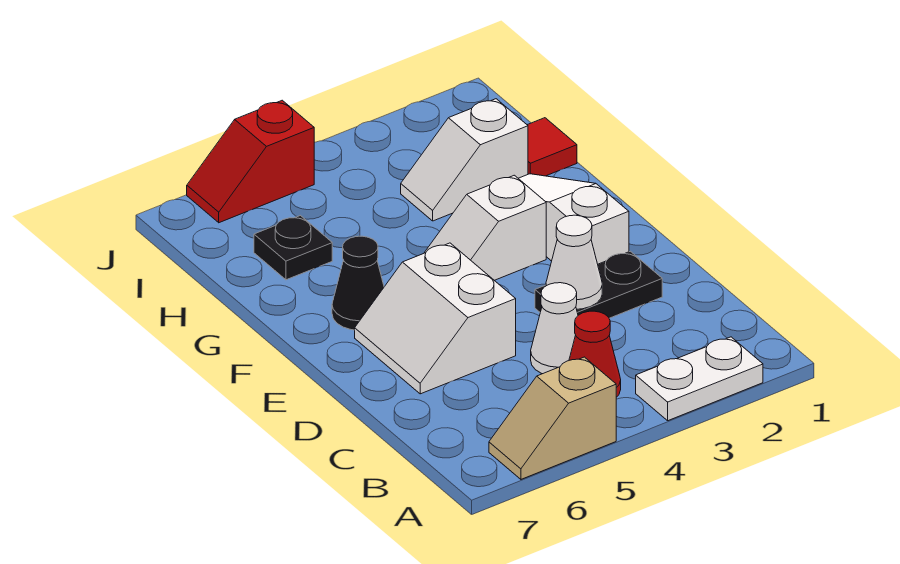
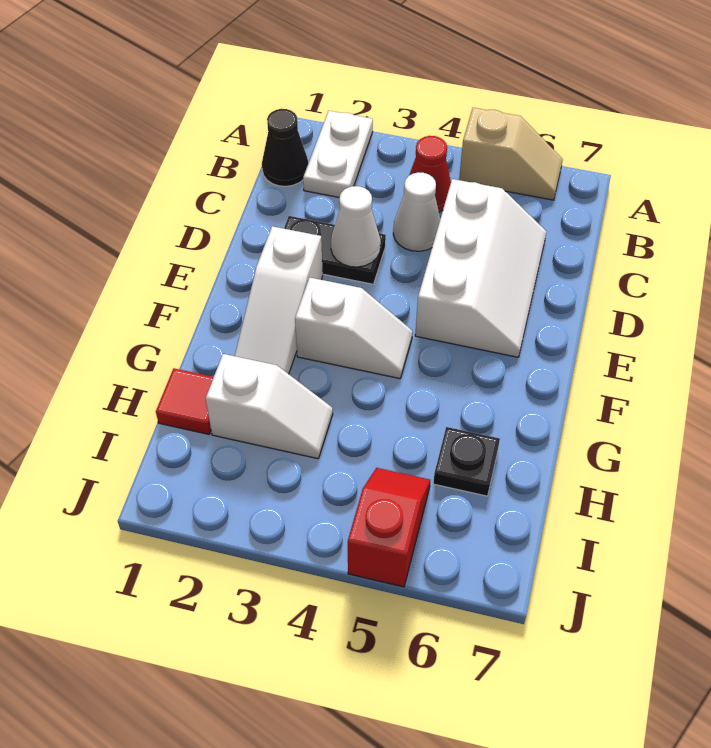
white 1x2 plate [636,337,763,421] -> white 1x2 plate turned to [303,111,373,197]
white 2x2 slope [355,243,516,394] -> white 2x3 slope [415,179,547,357]
black 1x1 cone [332,236,384,330] -> black 1x1 cone moved to [262,109,308,186]
red 1x2 slope [187,100,314,223] -> red 1x2 slope turned to [348,468,430,587]

